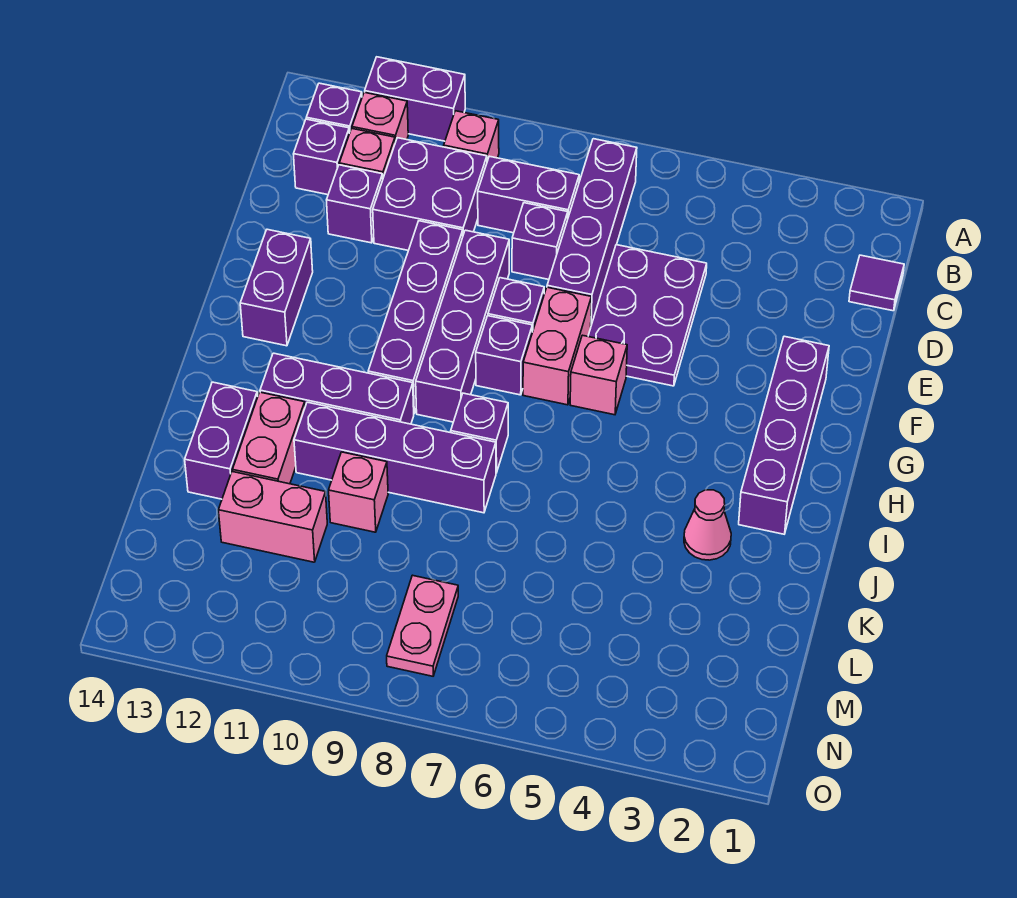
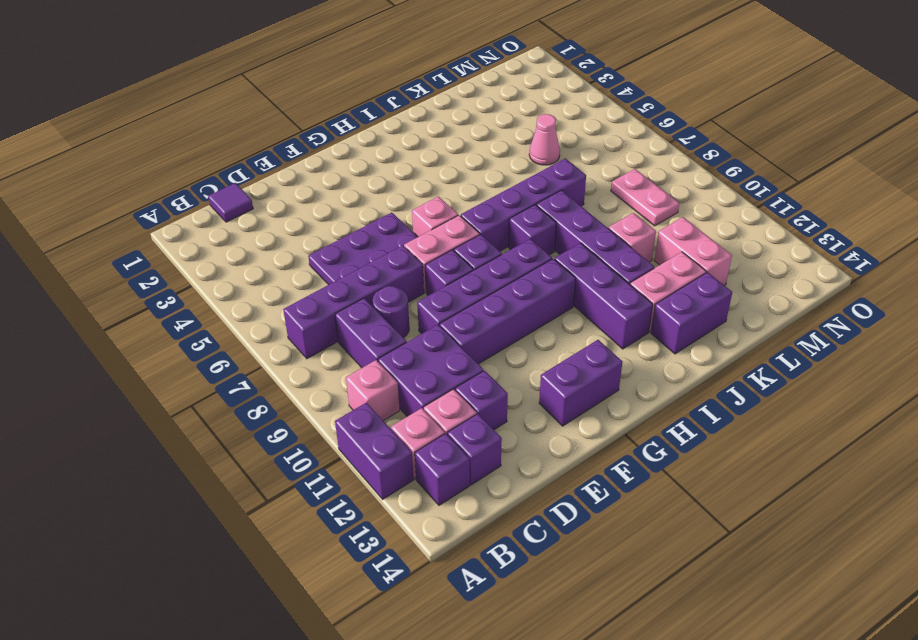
purple 1x1 brick [512,203,568,279] -> purple 1x1 round brick [373,286,409,338]
purple 1x4 brick [739,336,829,534] -> purple 1x4 brick moved to [461,158,586,251]
pink 1x1 cone [684,490,731,560] -> pink 1x1 cone moved to [529,114,560,165]
pink 1x2 plate [387,575,458,676] -> pink 1x2 plate turned to [611,169,679,226]

